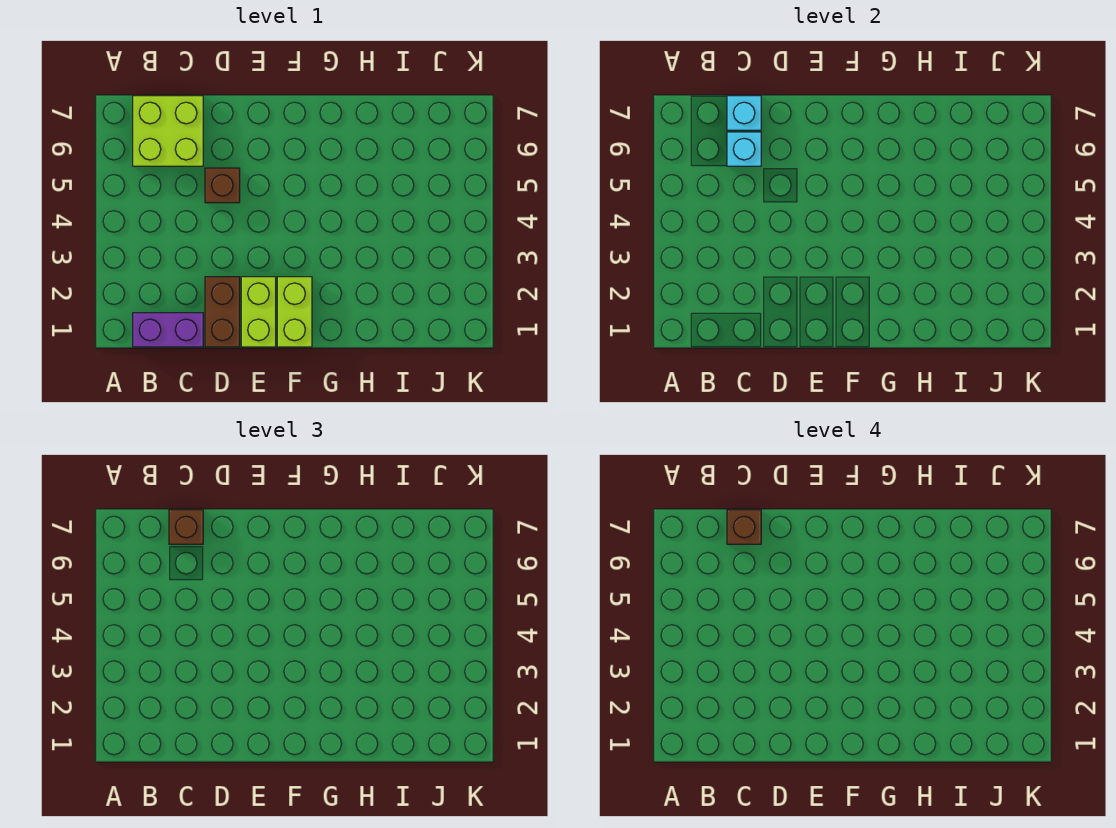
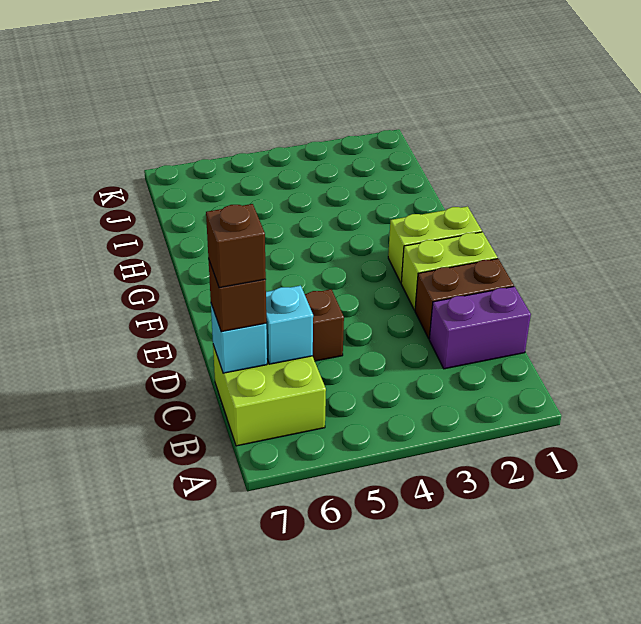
purple 1x2 brick [133,313,203,347] -> purple 1x2 brick turned to [429,286,531,369]

